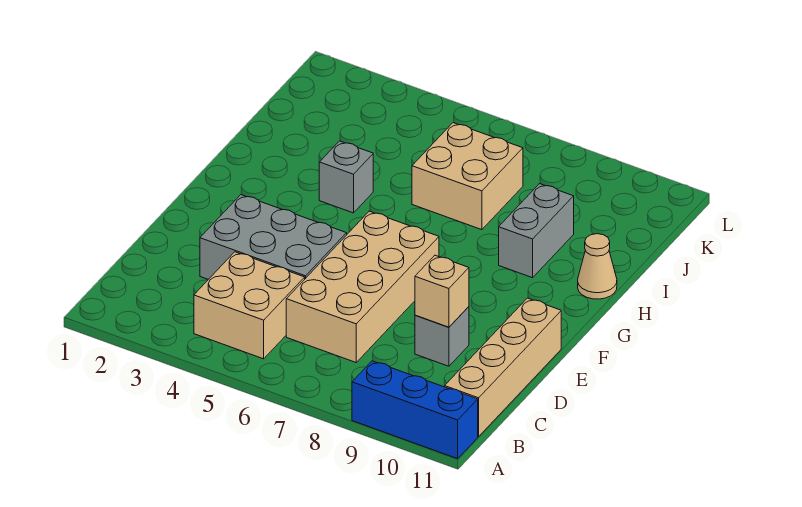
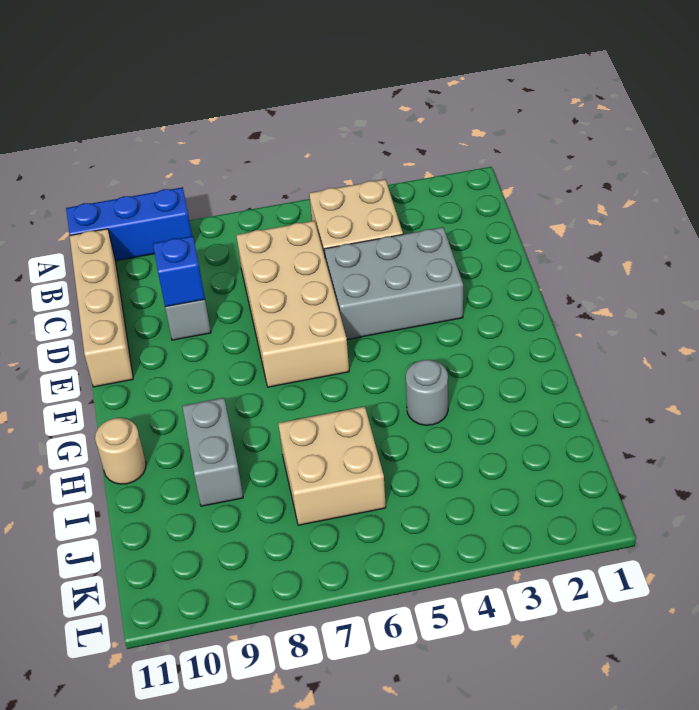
tan 1x1 brick [415,255,469,327] -> blue 1x1 brick [153,236,205,307]
grey 1x1 brick [319,141,373,213] -> grey 1x1 round brick [406,360,448,425]
tan 1x1 cone [578,234,617,299] -> tan 1x1 round brick [95,418,146,484]

